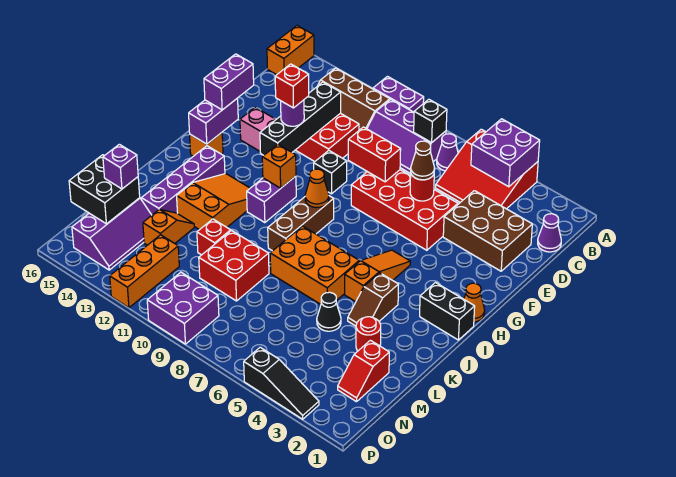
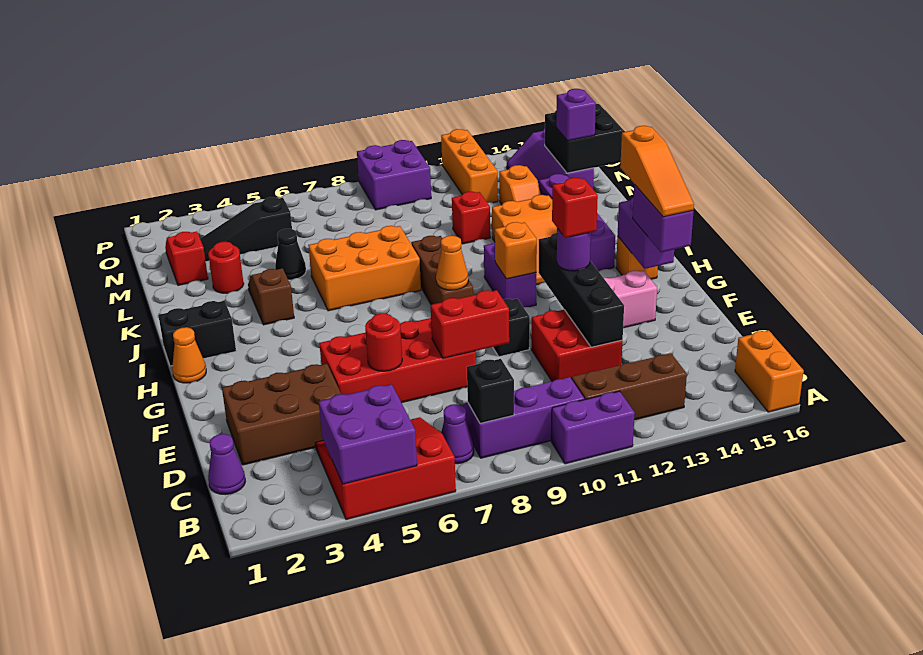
brown 1x1 cone [411,141,435,180] -> none
orange 1x3 slope [345,250,410,302] -> orange 1x3 slope moved to [620,126,694,217]
red 2x2 brick [199,231,269,301] -> none
black 1x3 slope [244,347,319,419] -> black 1x3 slope moved to [200,197,292,262]

